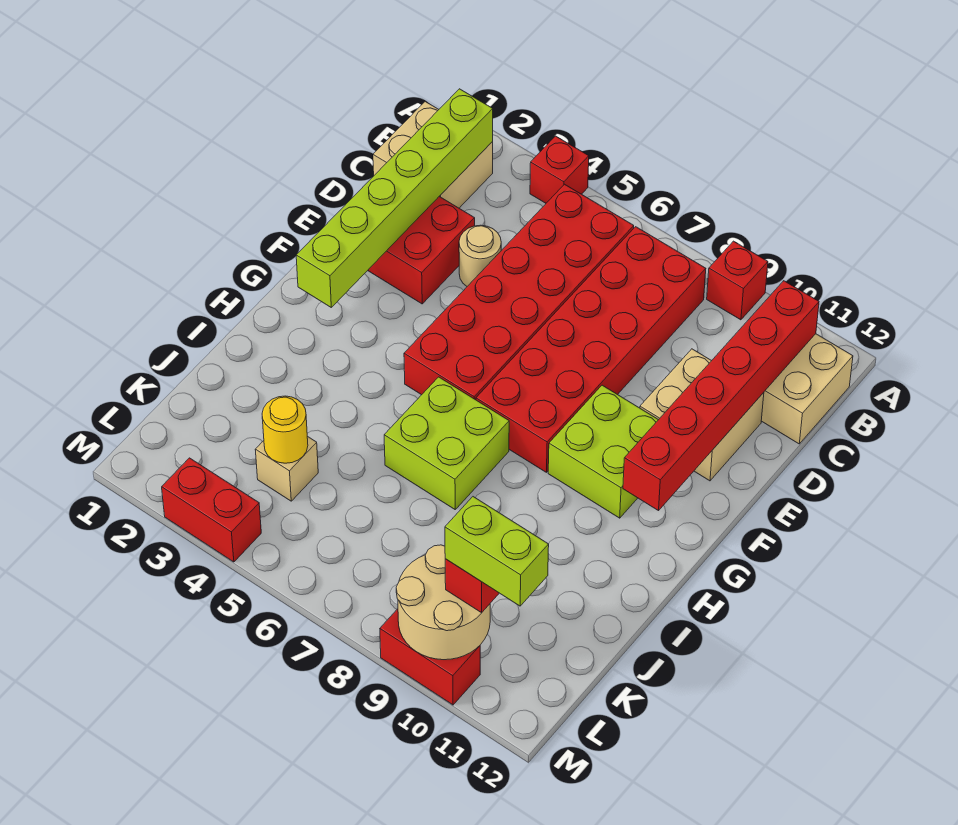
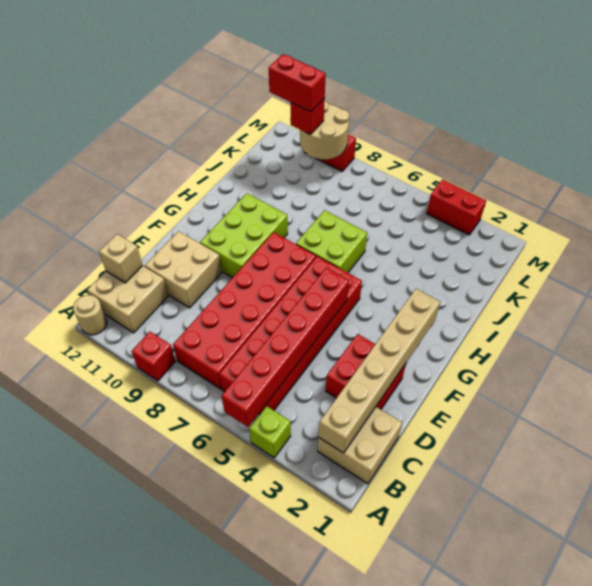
red 1x1 brick [530,136,589,203] -> lime 1x1 brick [249,406,291,458]
lime 1x6 brick [296,89,493,307] -> tan 1x6 brick [319,289,440,453]
red 1x6 brick [623,281,819,511] -> red 1x6 brick moved to [222,268,349,427]
tan 1x1 round brick [459,225,501,286] -> tan 1x1 round brick moved to [73,295,107,335]
lime 2x2 brick [548,385,658,518] -> lime 2x3 brick [200,193,288,278]
tan 1x1 brick [255,436,318,501] -> tan 1x1 brick moved to [99,234,143,283]
yellow 1x1 round brick [262,396,308,463] -> none
lime 1x2 brick [445,497,549,606] -> red 1x2 brick [269,54,326,112]

